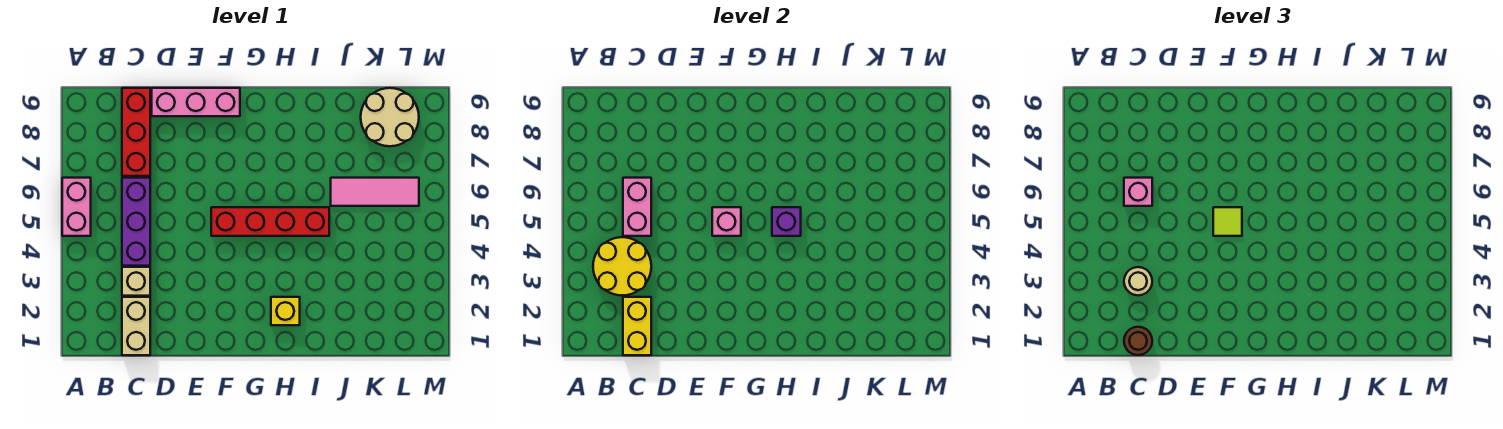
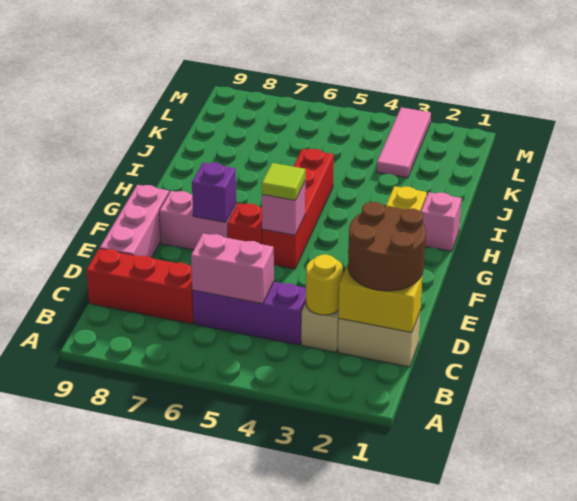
pink 1x2 brick [62,178,91,236] -> pink 1x2 brick moved to [159,191,236,250]
yellow 2x2 round brick [593,237,651,295] -> yellow 1x1 round brick [306,255,343,315]
brown 1x1 round brick [1124,327,1152,355] -> brown 2x2 round brick [348,202,426,291]
tan 1x1 round brick [1124,267,1152,295] -> none
pink 1x1 brick [1124,178,1152,206] -> pink 1x1 brick moved to [421,192,462,251]
none -> red 1x1 brick [228,203,262,244]
purple 1x1 brick [772,207,801,236] -> purple 1x1 brick moved to [192,163,236,223]
pink 1x3 tile [331,178,419,206] -> pink 1x3 tile moved to [377,107,431,178]
tan 2x2 round brick [361,88,419,146] -> none

